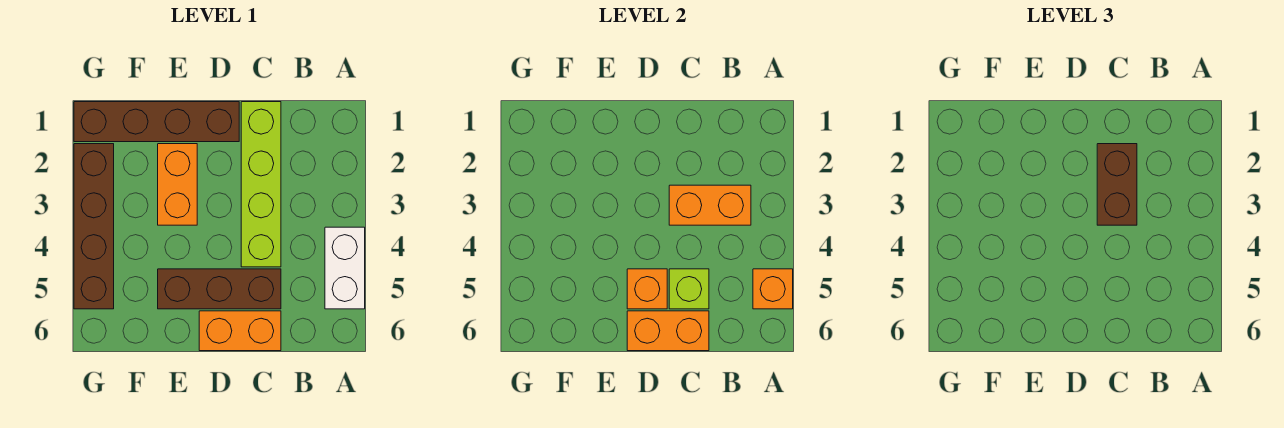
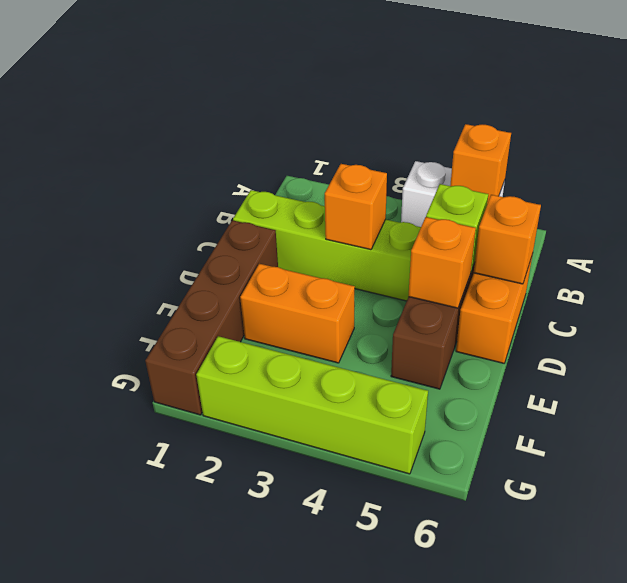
orange 1x2 brick [669,185,751,225] -> orange 1x1 brick [325,164,387,250]
brown 1x2 brick [1097,144,1137,225] -> none
orange 1x2 brick [627,311,709,351] -> orange 1x1 brick [474,195,541,284]
brown 1x4 brick [74,144,114,309] -> lime 1x4 brick [196,336,428,474]

